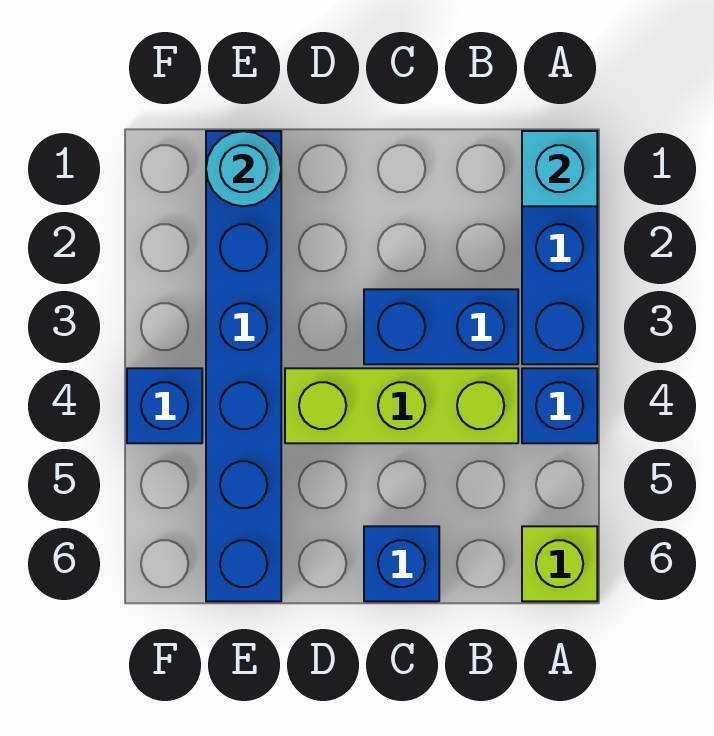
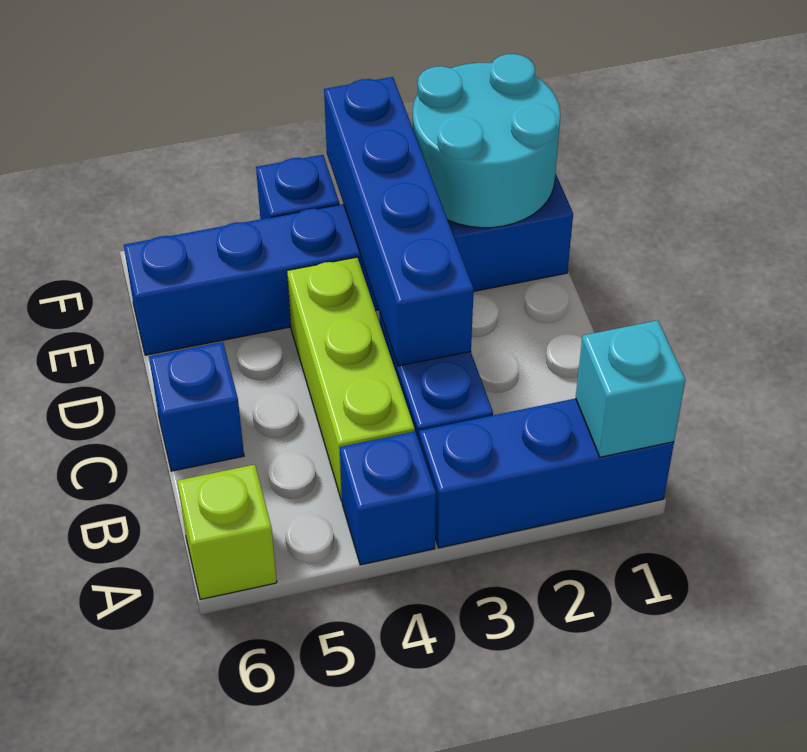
none -> blue 1x4 brick [324,77,474,366]
cyan 1x1 round brick [206,131,281,206] -> cyan 2x2 round brick [413,54,560,228]

